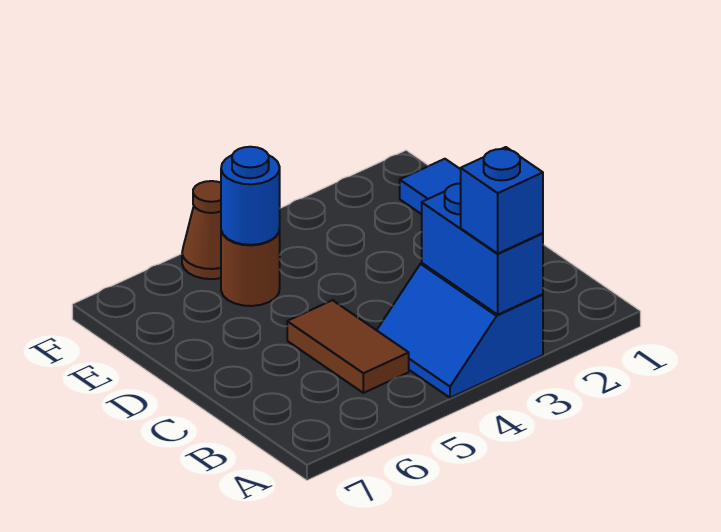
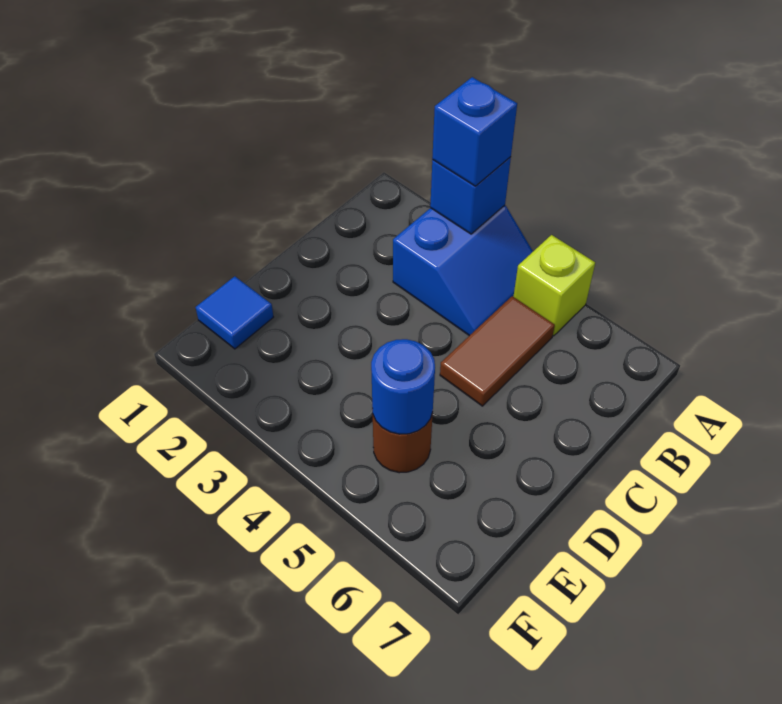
blue 1x2 brick [422,183,543,315] -> blue 1x1 brick [430,157,511,234]
none -> lime 1x1 brick [513,235,595,336]
brown 1x1 cone [182,181,221,279] -> none

